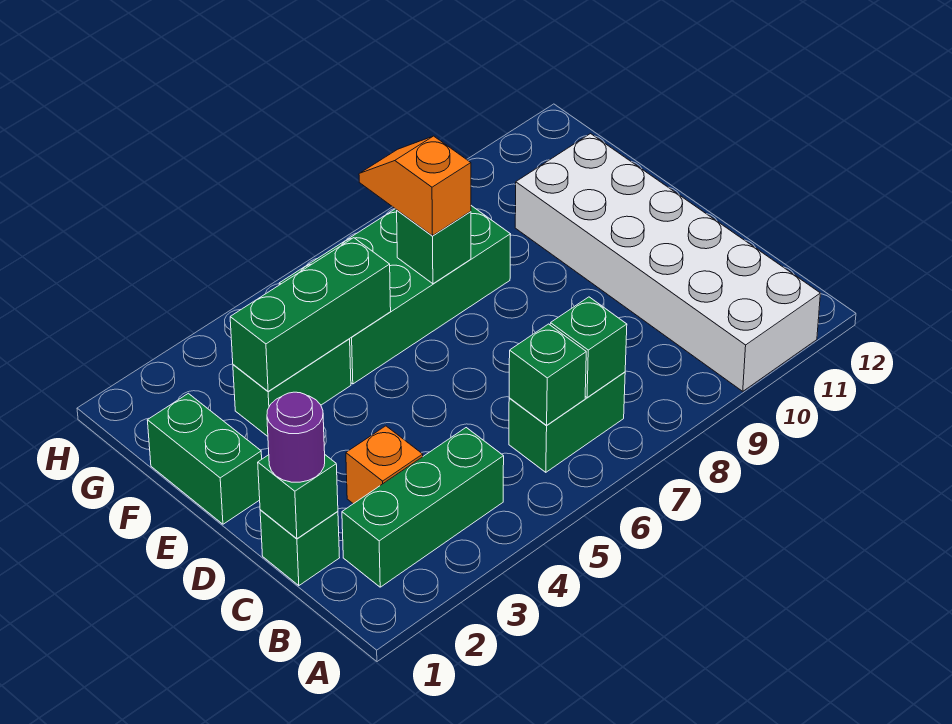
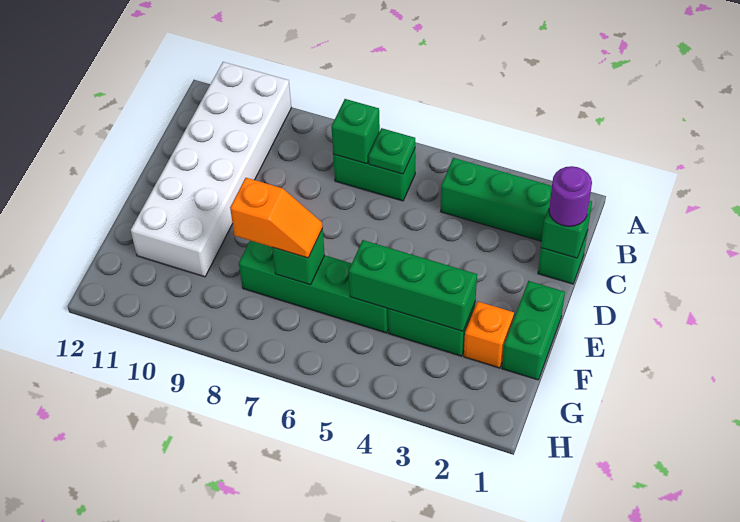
green 1x1 brick [509,324,586,425] -> green 1x1 plate [369,128,415,174]
orange 1x1 brick [346,426,423,504] -> orange 1x1 brick moved to [464,301,514,368]
green 2x4 brick [279,206,511,384] -> green 1x4 brick [239,241,388,333]
orange 1x2 slope [359,136,471,236] -> orange 1x2 slope turned to [230,178,323,258]

